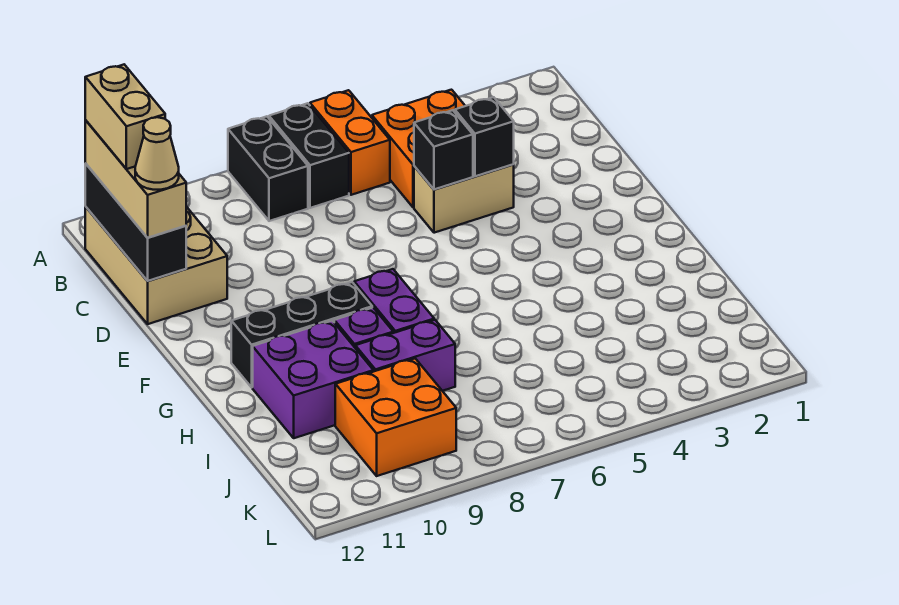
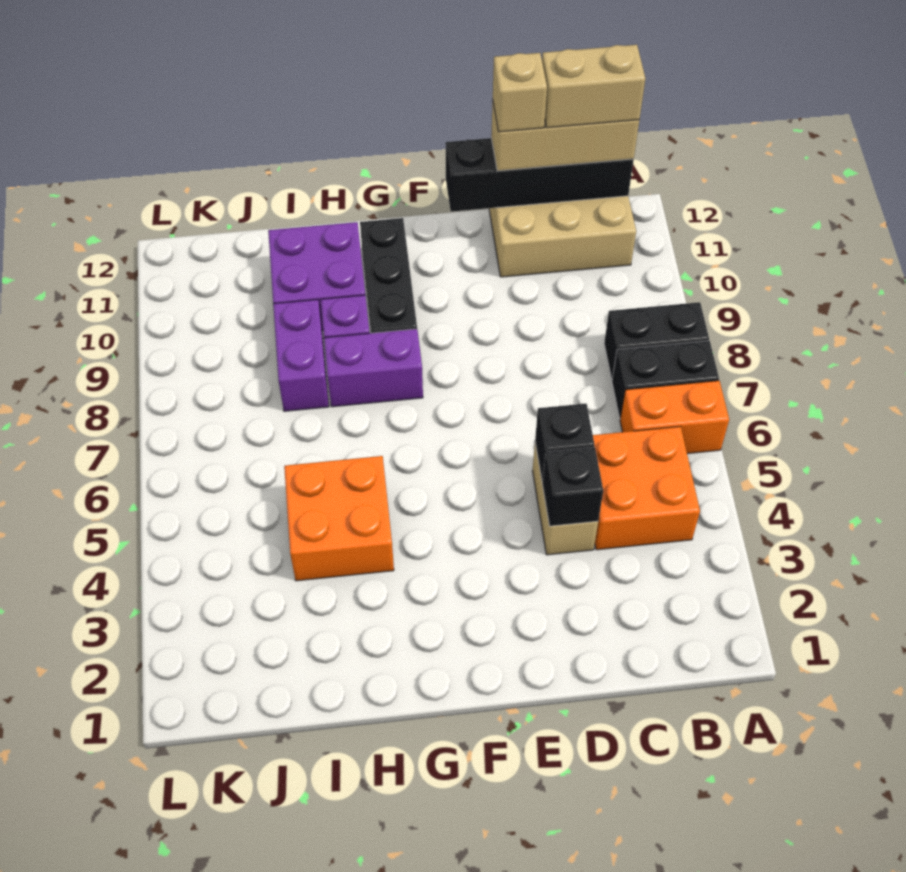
black 1x3 brick [85,164,186,281] -> black 1x4 brick [445,138,634,212]
tan 1x1 cone [135,117,179,190] -> tan 1x1 brick [493,53,547,132]
orange 2x2 brick [335,359,456,476] -> orange 2x2 brick moved to [284,456,394,581]

